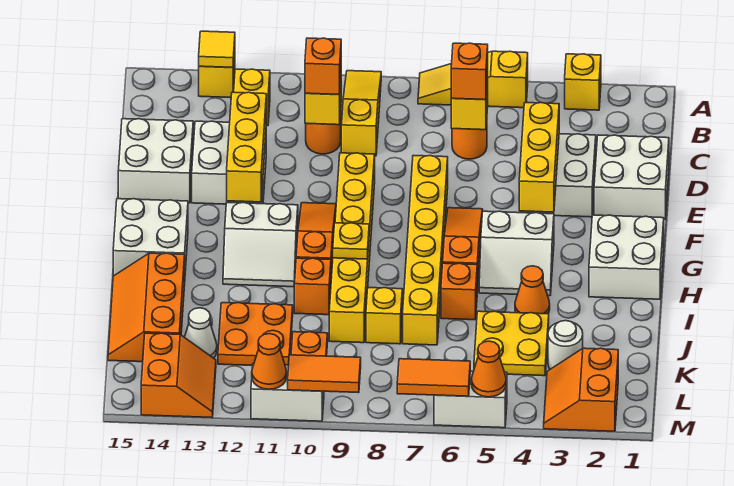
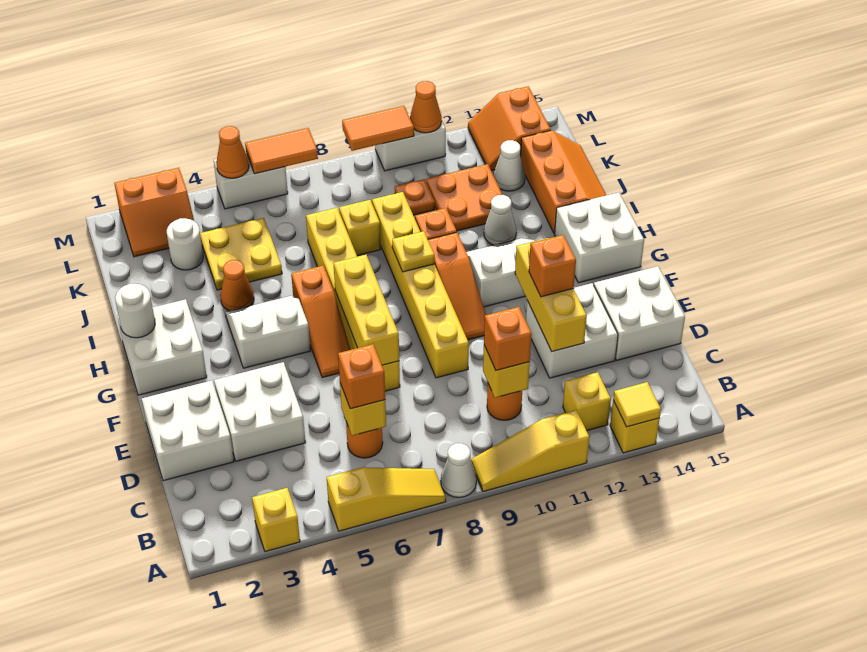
none -> white 1x1 cone [441,443,477,497]
yellow 1x3 slope [341,71,381,156] -> yellow 1x3 slope turned to [471,410,589,491]
yellow 1x3 brick [519,103,559,212] -> yellow 1x3 brick moved to [334,255,399,365]
none -> white 1x1 round brick [115,284,155,338]
orange 1x1 brick [441,263,477,320] -> orange 1x1 brick moved to [529,235,576,297]
none -> white 1x1 cone [484,195,516,245]
orange 2x2 slope [544,348,618,431] -> orange 2x2 slope turned to [114,168,194,257]

